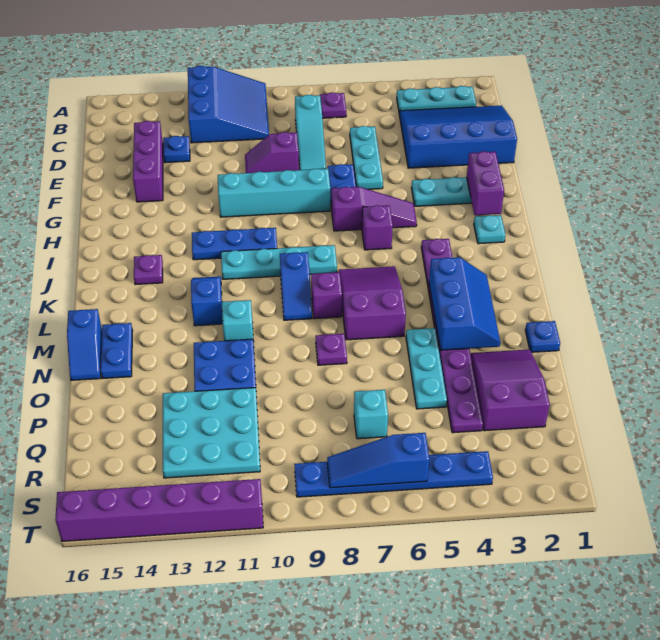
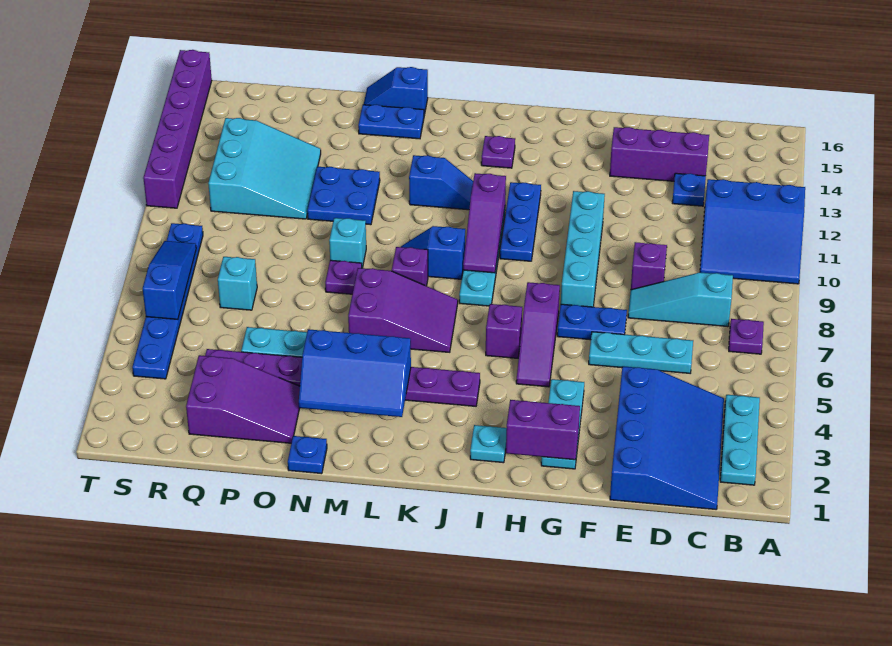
none -> purple 1x3 slope [463,173,506,273]
cyan 1x1 brick [222,300,253,341] -> cyan 1x1 brick moved to [329,218,366,268]
cyan 3x3 plate [163,388,260,478] -> cyan 3x3 slope [208,118,321,219]

